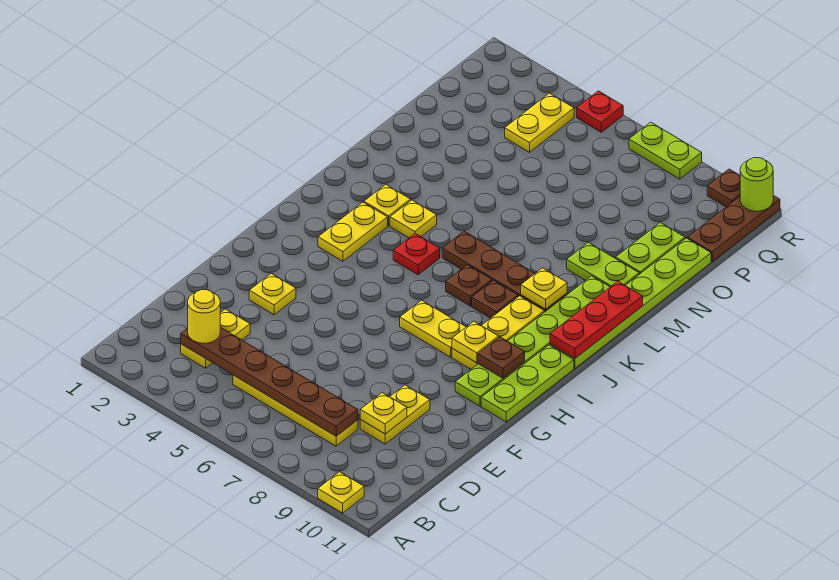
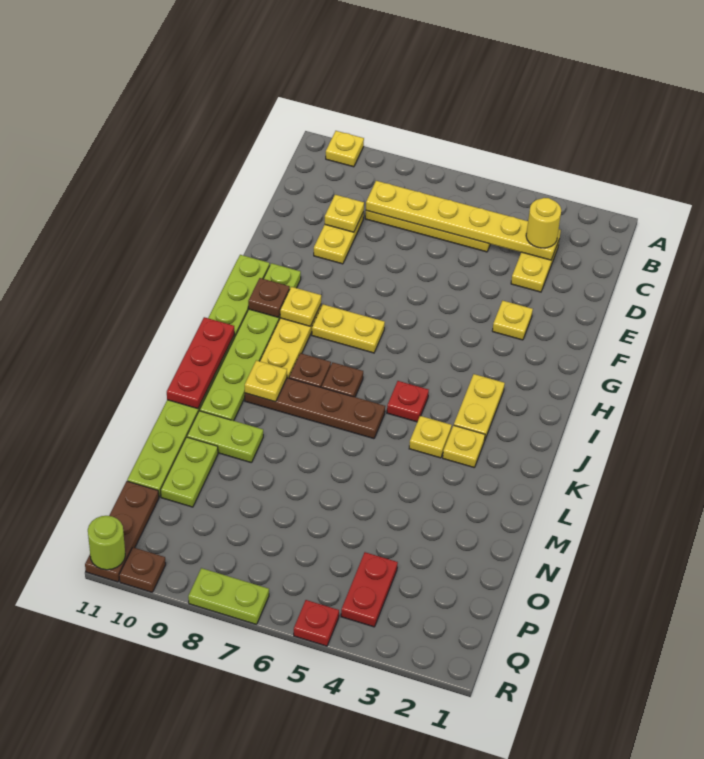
brown 1x6 plate [181,327,358,436] -> yellow 1x6 plate [366,181,561,260]
yellow 1x2 plate [505,93,574,152] -> red 1x2 plate [341,552,398,627]

